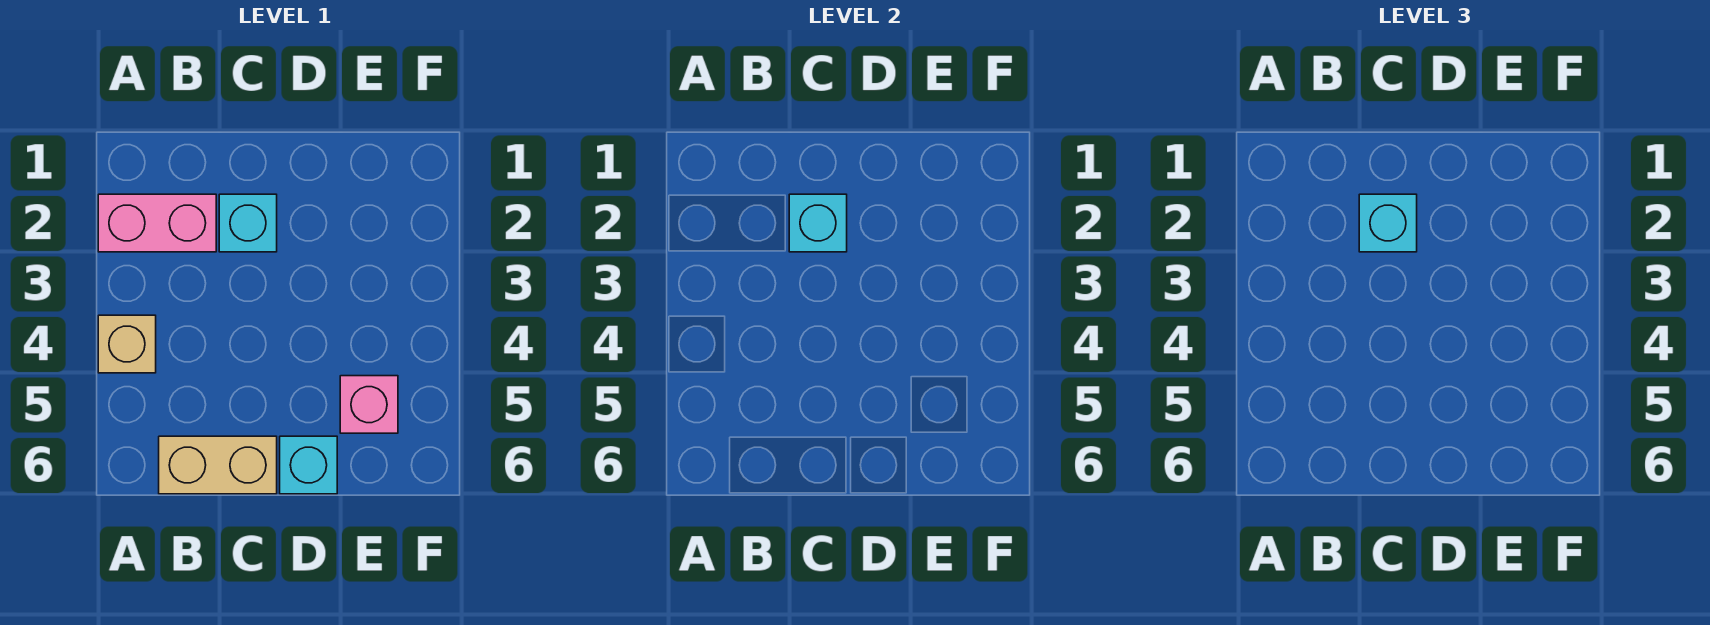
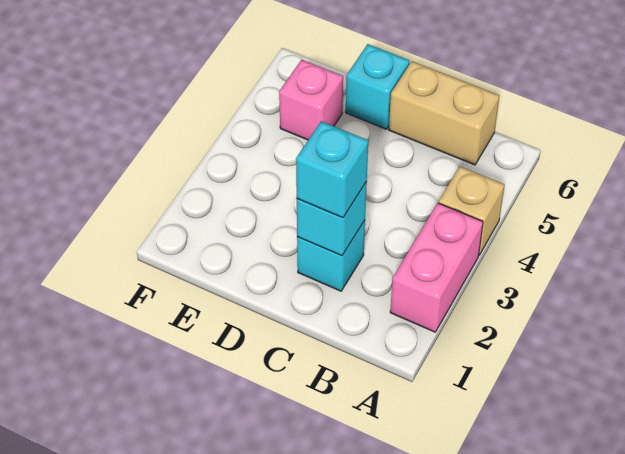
pink 1x2 brick [98,194,216,252] -> pink 1x2 brick turned to [390,203,483,332]

